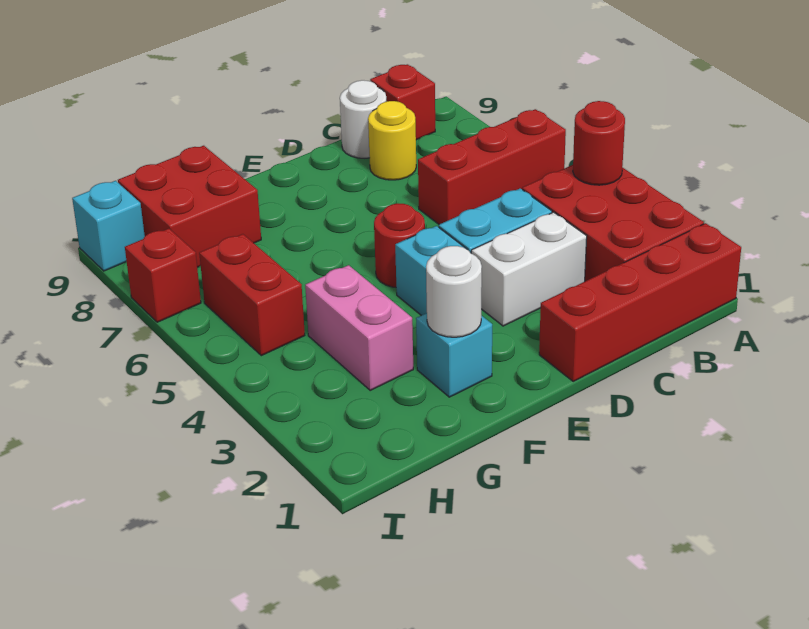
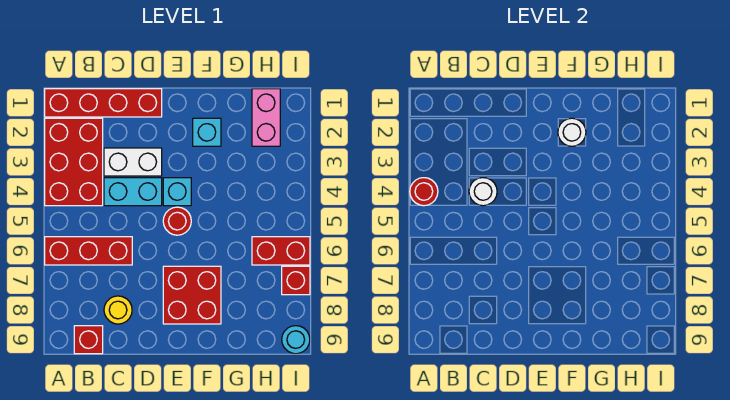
white 1x1 round brick [340,80,386,158] -> white 1x1 round brick moved to [469,178,497,206]
pink 1x2 brick [305,265,413,390] -> pink 1x2 brick moved to [252,89,280,146]
red 2x2 brick [118,146,261,267] -> red 2x2 brick moved to [163,266,221,324]
red 1x2 brick [199,234,305,356] -> red 1x2 brick turned to [252,237,310,265]
cyan 1x1 brick [72,181,145,271] -> cyan 1x1 round brick [282,326,310,354]

